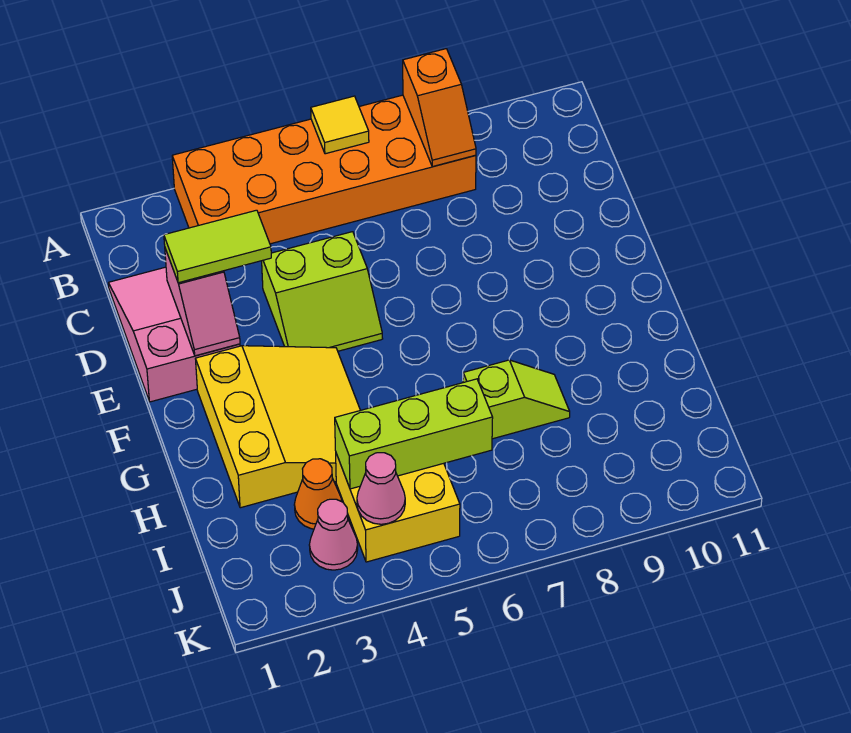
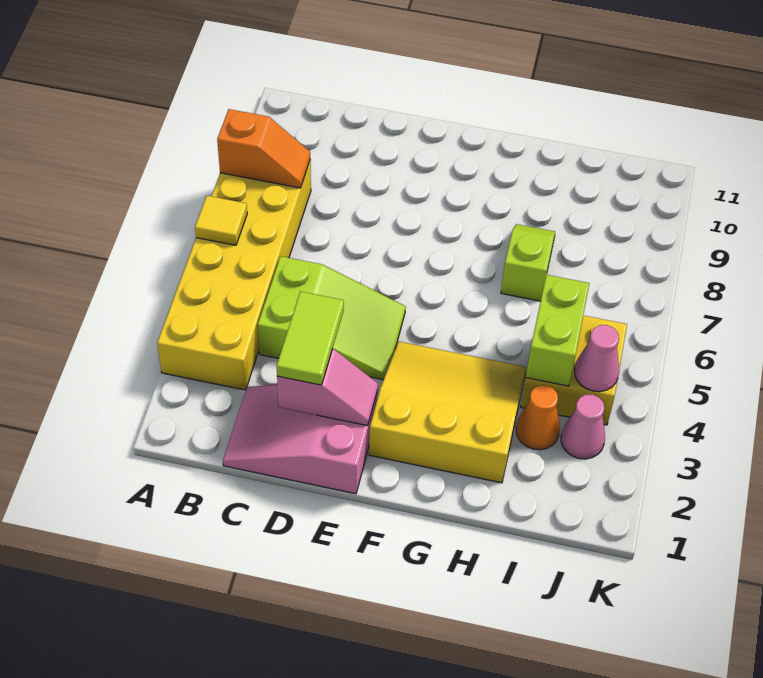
orange 2x6 brick [172,95,476,244] -> yellow 2x6 brick [157,159,311,390]
lime 2x2 slope [262,232,383,351] -> lime 2x3 slope [258,256,406,380]
lime 1x3 brick [335,379,493,489] -> lime 1x2 brick [526,275,589,386]

